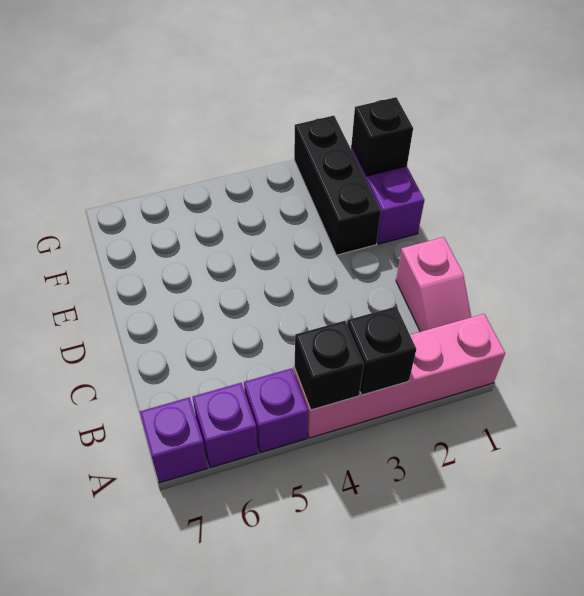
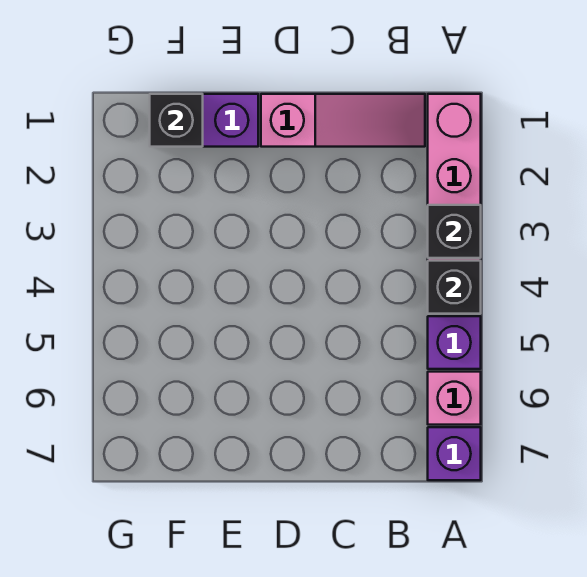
purple 1x1 brick [193,383,258,468] -> pink 1x1 brick [428,372,481,425]
pink 1x2 slope [396,237,471,332] -> pink 1x3 slope [261,94,425,147]
black 1x3 brick [294,116,381,255] -> none

